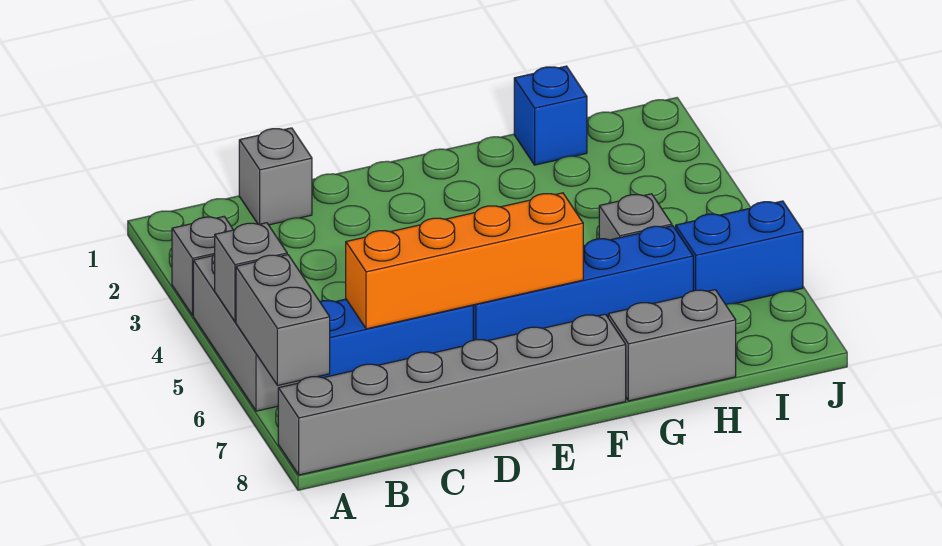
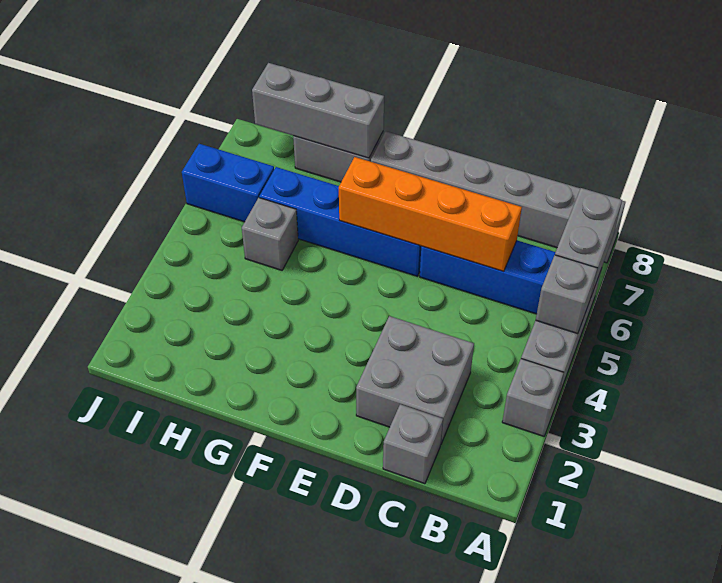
none -> grey 2x2 brick [356,316,474,444]
none -> grey 1x3 brick [252,63,384,158]
blue 1x1 brick [514,66,587,165] -> none

